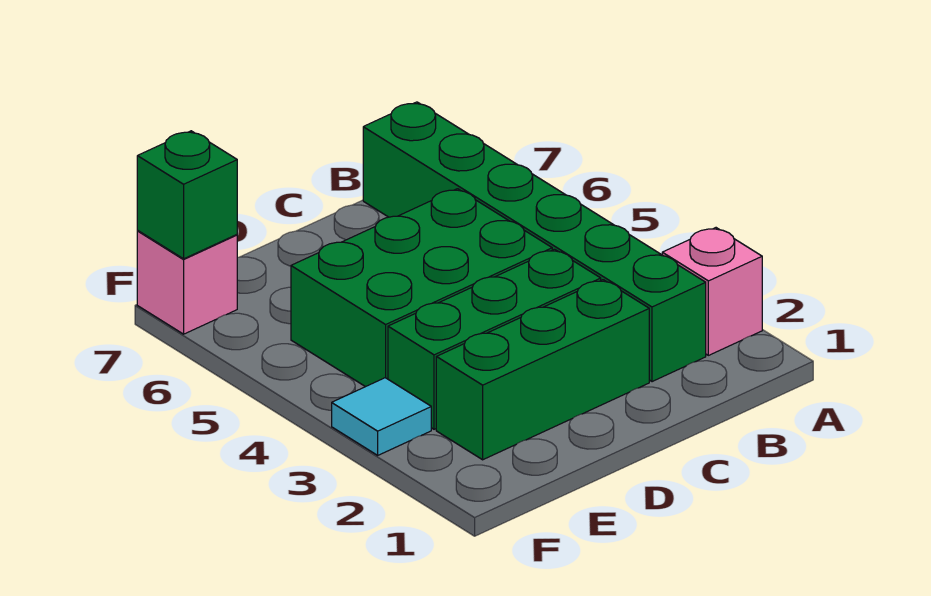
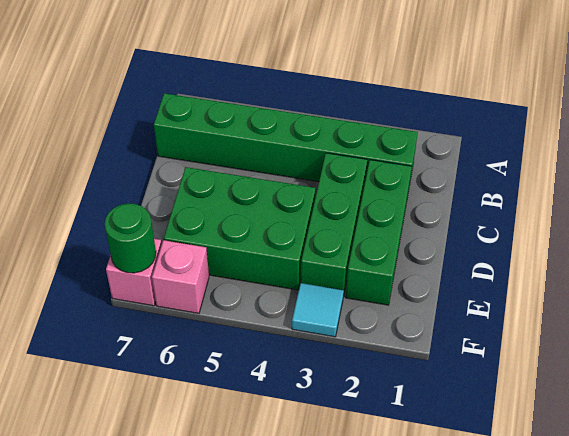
pink 1x1 brick [662,228,762,355] -> pink 1x1 brick moved to [152,240,209,313]
green 2x3 brick [291,189,552,387] -> green 2x3 brick turned to [164,167,316,290]
green 1x1 brick [137,131,237,259] -> green 1x1 round brick [105,203,156,273]

